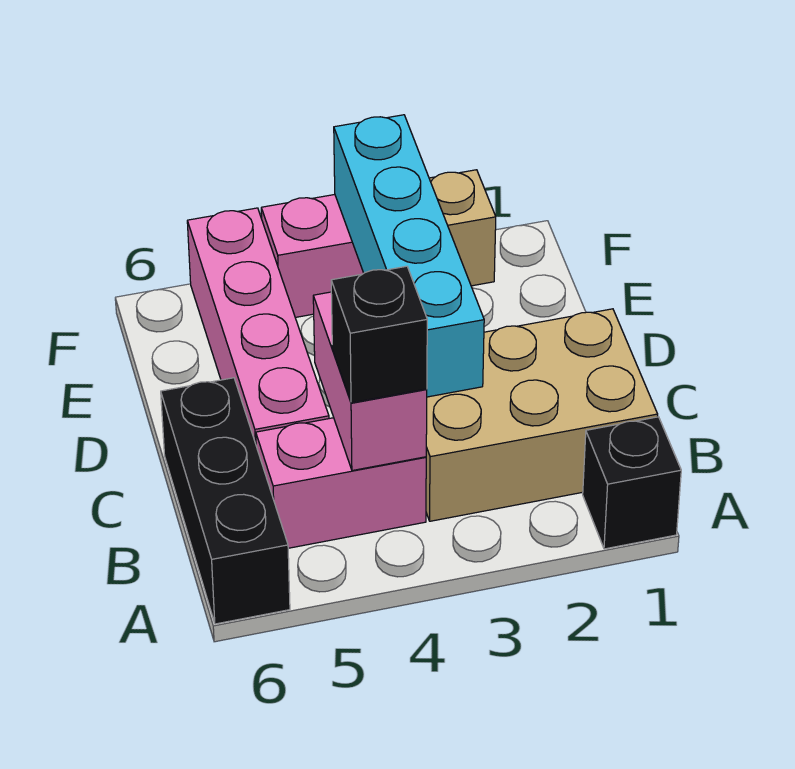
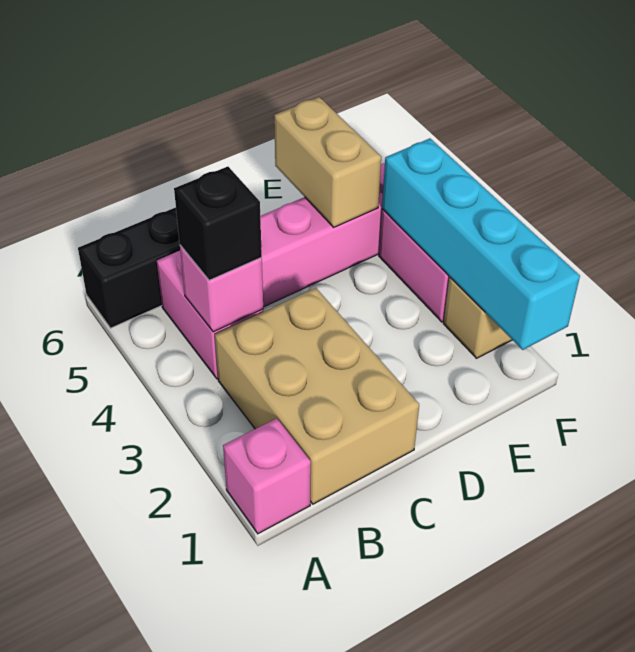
black 1x1 brick [583,417,681,549] -> pink 1x1 brick [223,418,311,534]
pink 1x2 brick [313,292,427,471] -> pink 1x1 brick [180,245,263,332]
cyan 1x4 brick [334,115,484,397] -> cyan 1x4 brick turned to [382,138,580,350]
none -> tan 1x2 brick [274,97,381,227]

